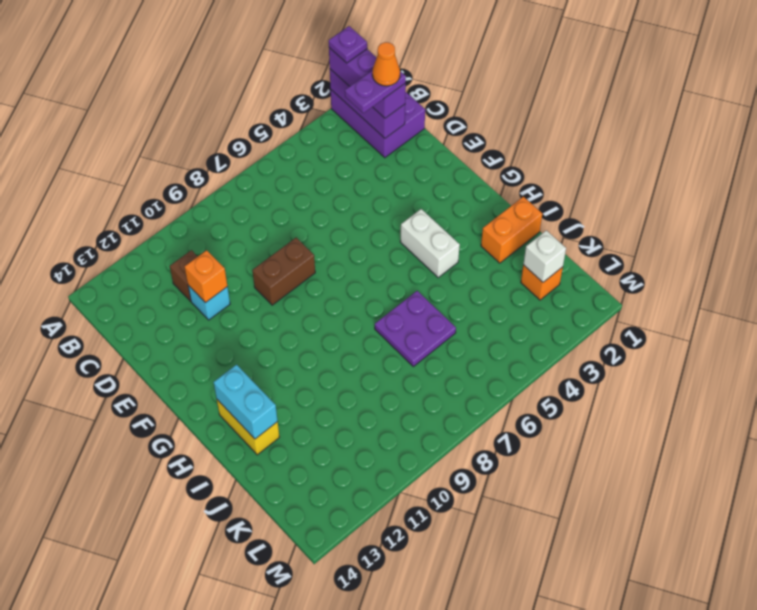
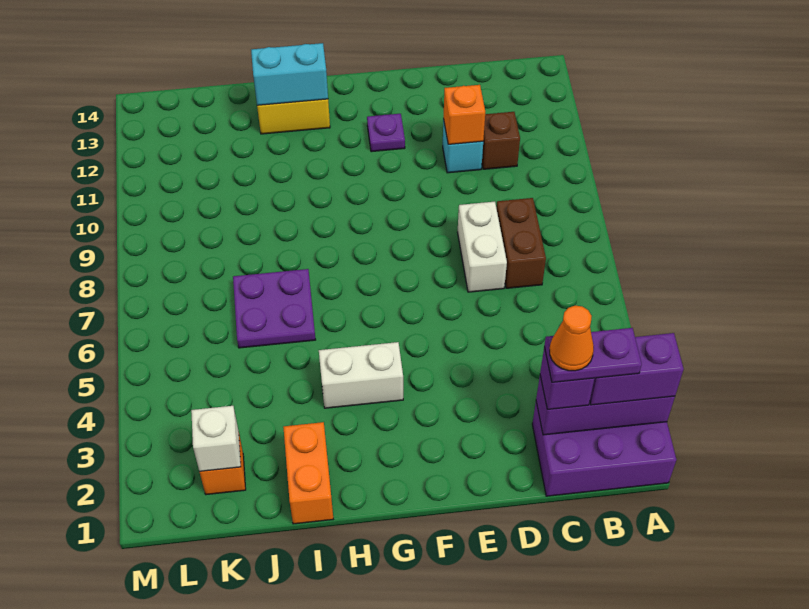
purple 1x1 plate [329,26,367,63] -> purple 1x1 plate moved to [367,114,405,152]
purple 1x2 plate [345,70,406,113] -> purple 1x2 plate turned to [544,328,642,382]
none -> white 1x2 brick [458,202,507,292]
brown 1x2 brick [252,238,315,305] -> brown 1x2 brick moved to [496,198,546,288]

